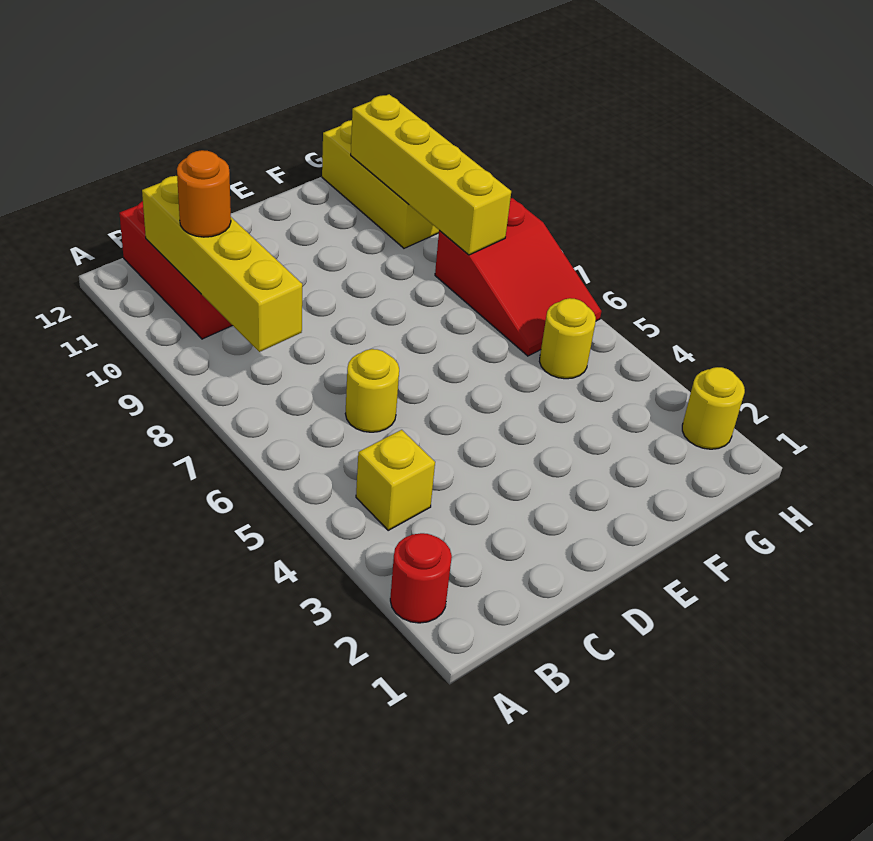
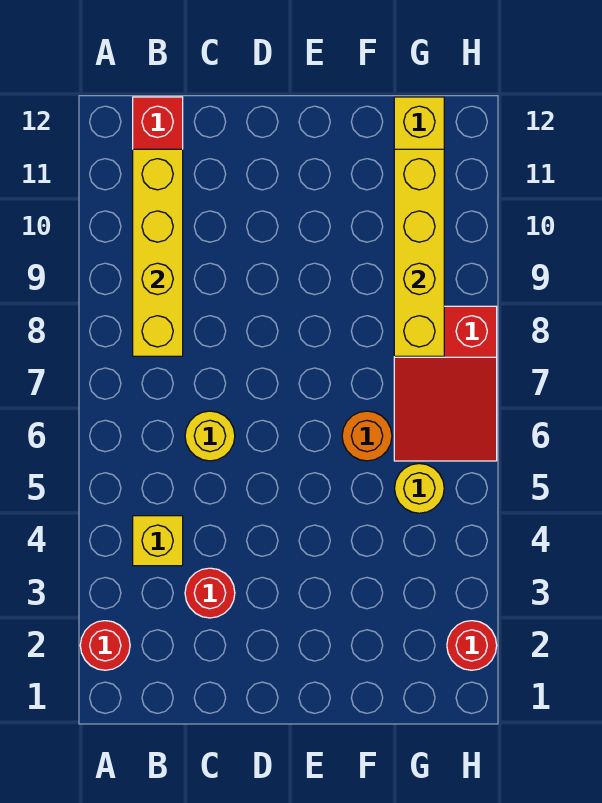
orange 1x1 round brick [177,150,231,237] -> orange 1x1 round brick moved to [342,411,392,461]
none -> red 1x1 round brick [185,568,235,618]
yellow 1x1 round brick [682,367,745,449] -> red 1x1 round brick [447,621,497,670]

